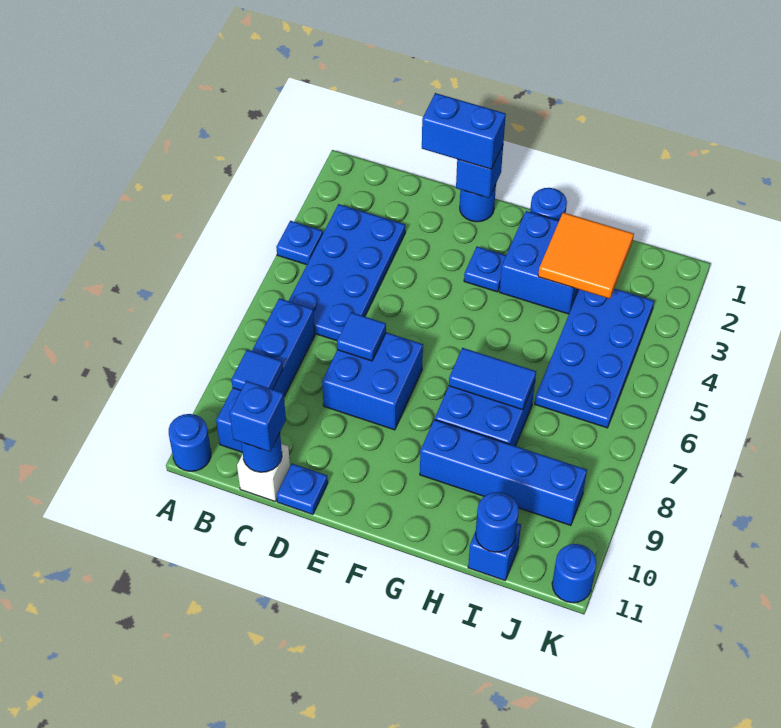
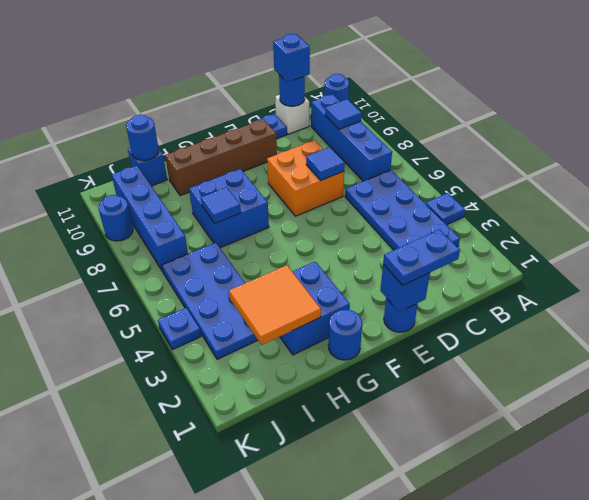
blue 1x2 brick [422,93,506,169] -> blue 1x2 plate [383,229,460,285]
blue 2x2 brick [322,332,423,430] -> orange 2x2 brick [267,140,344,216]
none -> brown 1x4 brick [165,119,277,196]
blue 1x1 plate [464,247,506,292] -> blue 1x1 plate moved to [158,308,201,350]
blue 1x2 tile [449,348,536,410] -> blue 1x1 tile [201,187,241,223]
blue 1x4 brick [420,419,587,525] -> blue 1x4 brick turned to [112,166,188,271]
blue 1x1 round brick [552,544,597,603] -> blue 1x1 round brick moved to [98,195,133,241]

